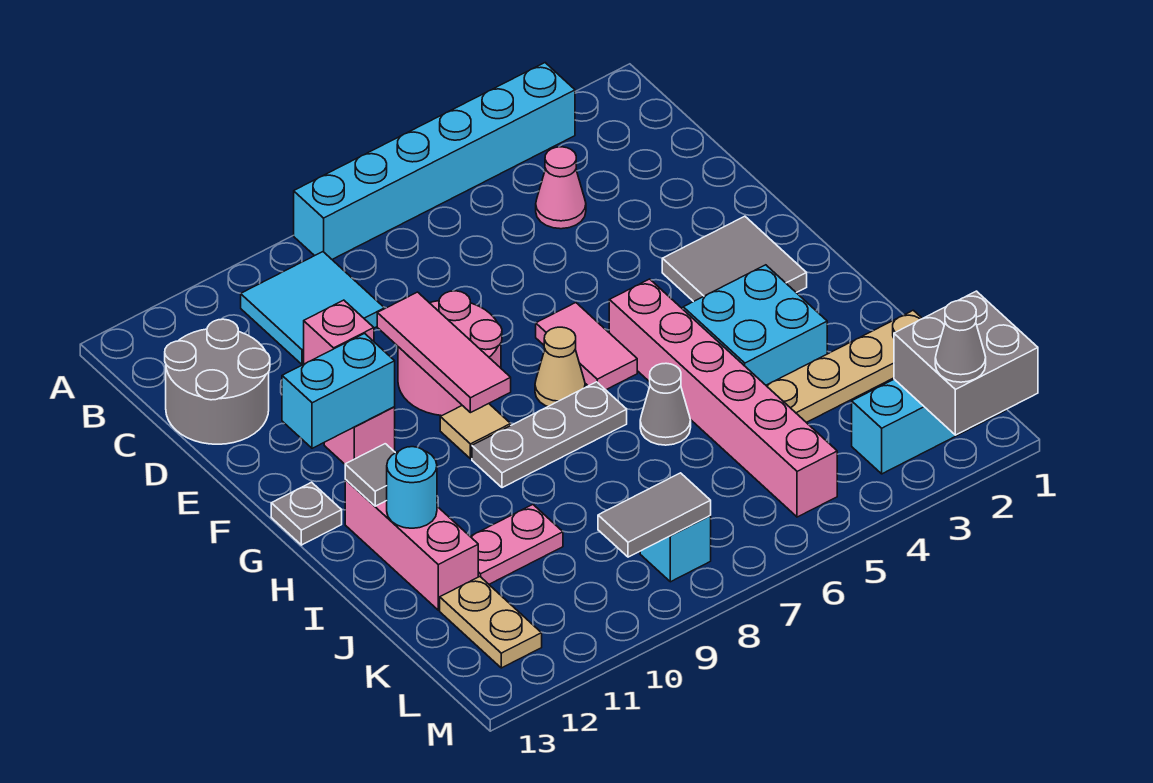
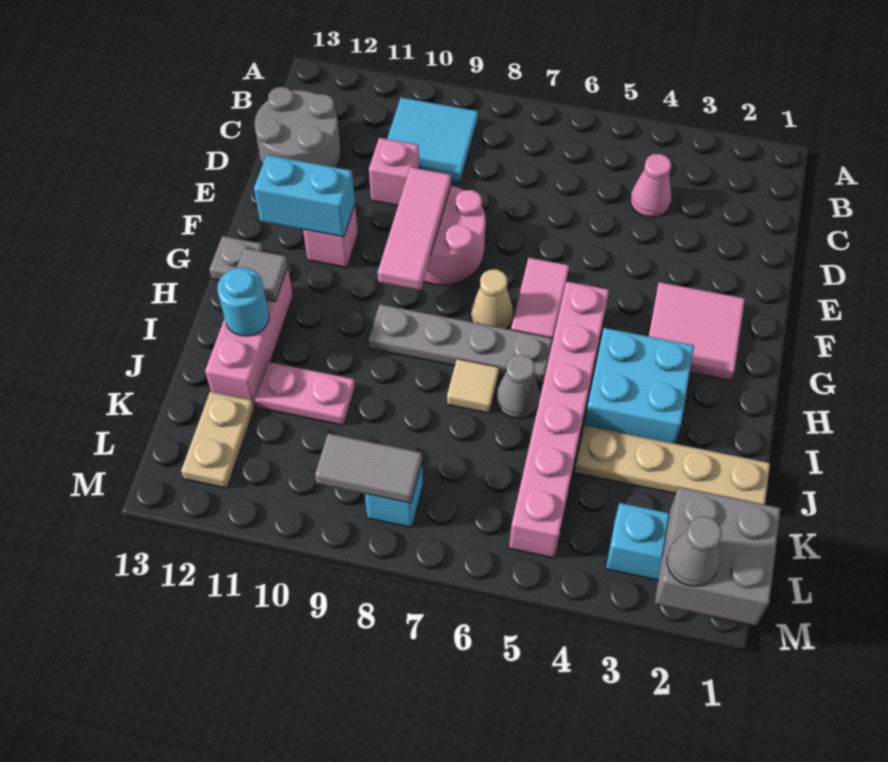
cyan 1x6 brick [294,63,575,259] -> none
grey 2x2 tile [662,216,807,302] -> pink 2x2 tile [648,282,745,380]
tan 1x1 tile [440,404,511,459] -> tan 1x1 tile moved to [447,359,499,413]
grey 1x3 plate [472,382,627,488] -> grey 1x4 plate [369,304,553,383]

